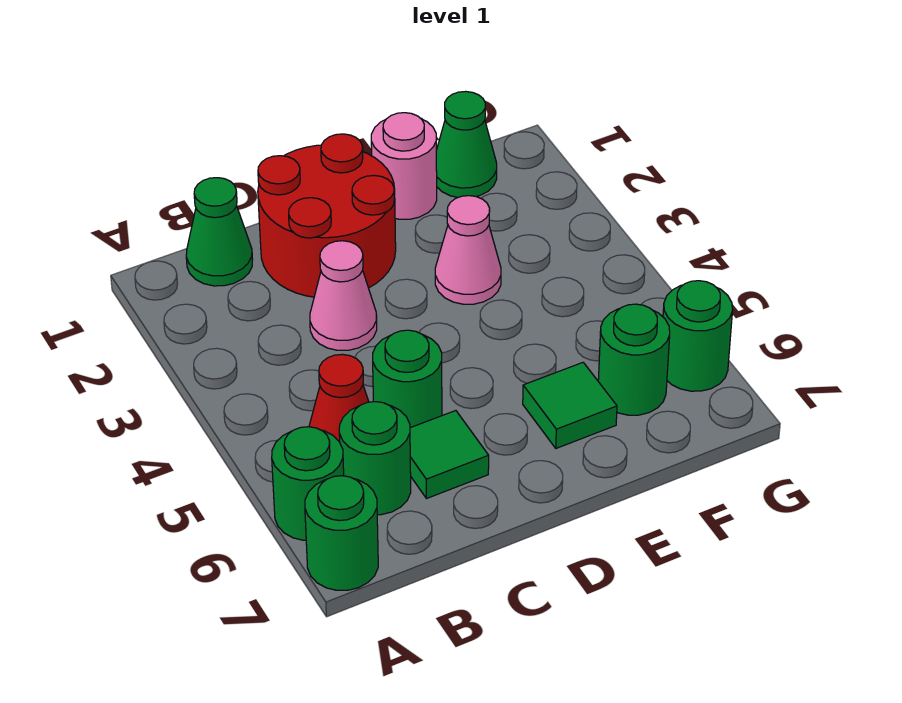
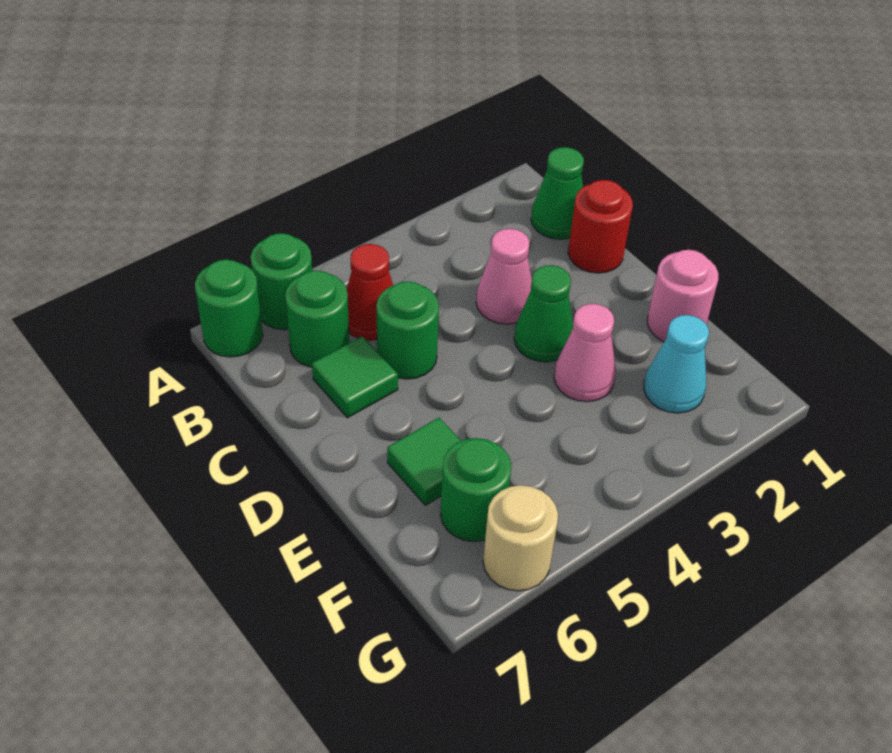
red 2x2 round brick [258,134,396,297] -> red 1x1 round brick [568,180,633,273]
green 1x1 cone [436,91,497,197] -> green 1x1 cone moved to [514,265,573,362]
none -> cyan 1x1 cone [644,315,709,413]
green 1x1 round brick [663,281,733,391] -> tan 1x1 round brick [483,485,558,591]

